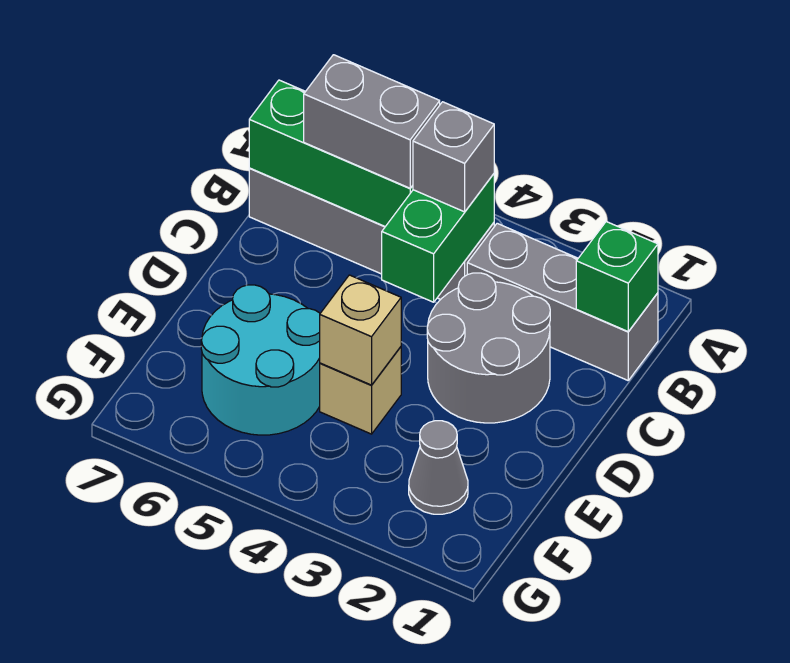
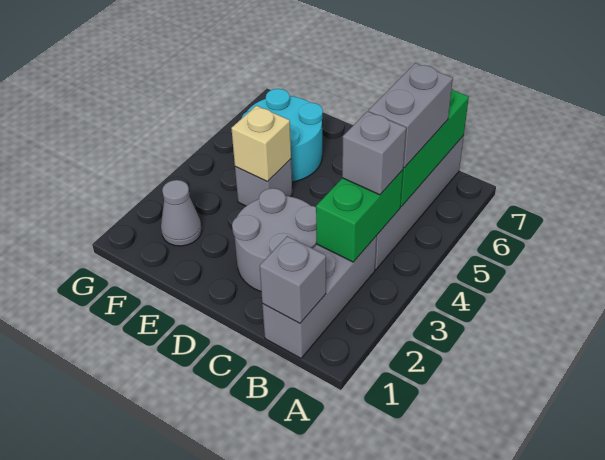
green 1x1 brick [576,222,658,332] -> grey 1x1 brick [260,236,326,323]
green 1x2 brick [382,174,494,302] -> green 1x2 brick turned to [316,170,403,262]
tan 1x1 brick [320,347,401,434] -> grey 1x1 brick [235,159,292,206]

